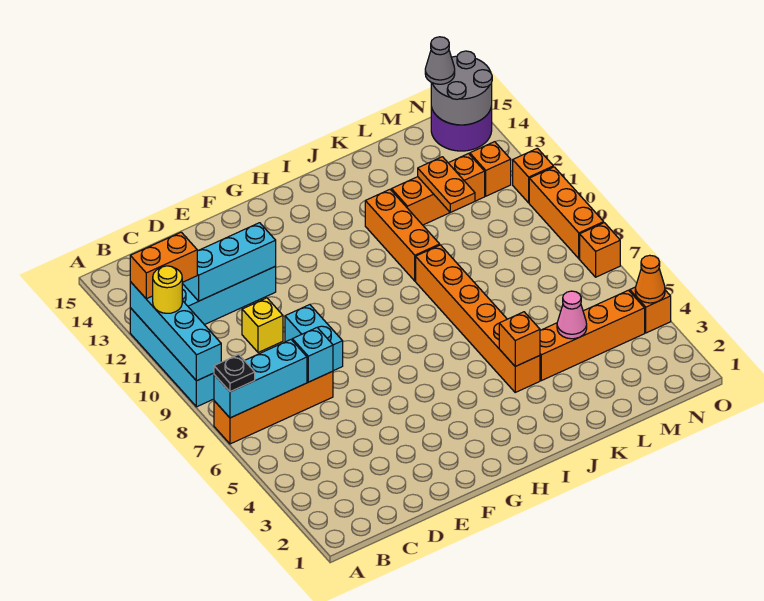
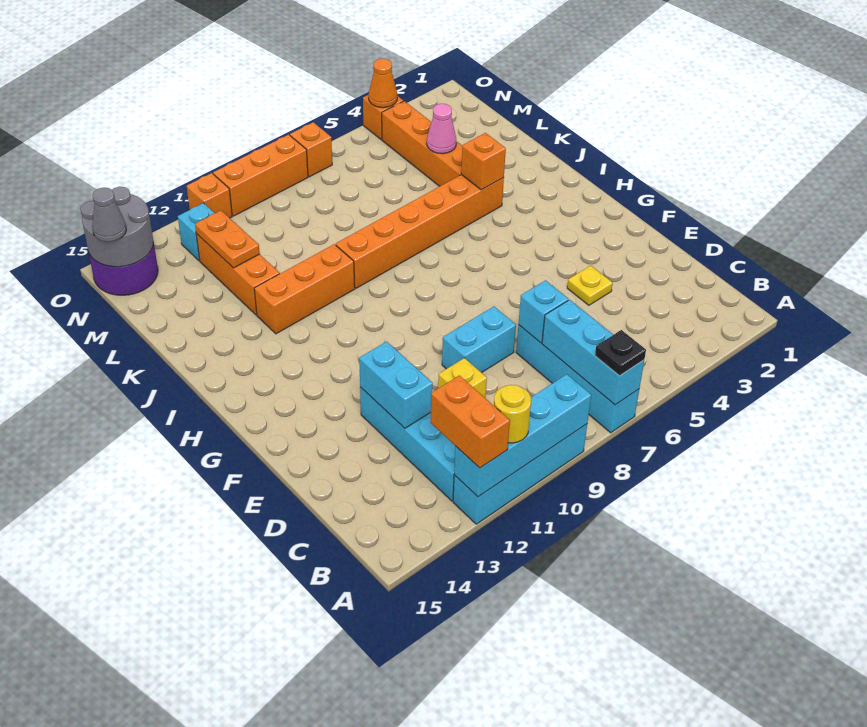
orange 1x4 brick [214,371,333,444] -> cyan 1x4 brick [516,325,639,433]
cyan 1x3 brick [183,223,276,301] -> cyan 1x2 brick [359,342,433,428]
none -> yellow 1x1 plate [567,266,613,305]
orange 1x2 plate [418,157,475,212] -> orange 1x2 plate turned to [195,211,260,268]
orange 1x1 brick [470,142,511,196] -> cyan 1x1 brick [178,203,215,261]

